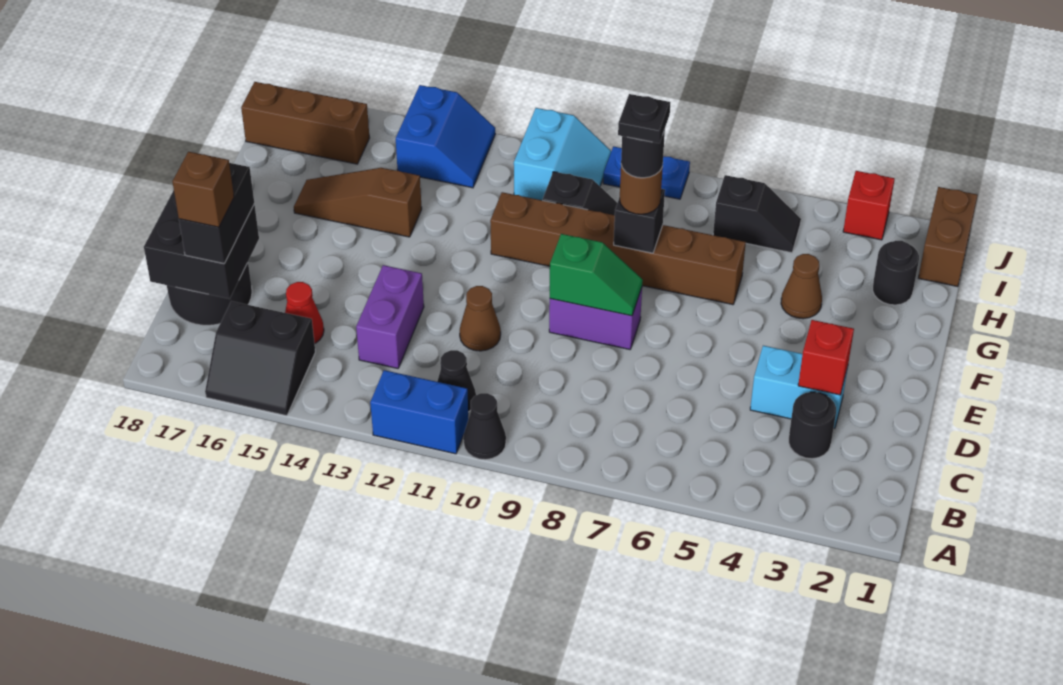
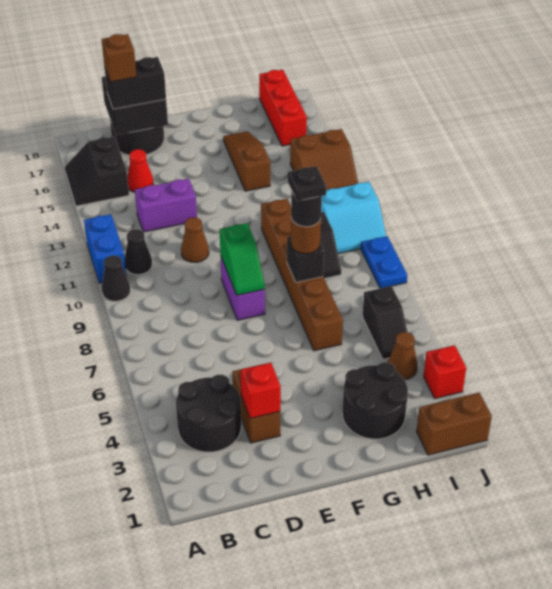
black 1x1 round brick [789,392,836,459] -> black 2x2 round brick [176,375,241,452]
cyan 1x2 brick [750,346,848,428] -> brown 1x2 brick [232,369,280,443]
brown 1x1 cone [781,254,822,319] -> brown 1x1 cone moved to [388,332,418,379]
black 1x1 round brick [873,241,919,305] -> black 2x2 round brick [342,362,408,439]
blue 2x2 slope [396,85,495,188] -> brown 2x2 slope [290,129,358,191]
brown 1x3 brick [241,82,370,164] -> red 1x3 brick [259,70,307,146]

